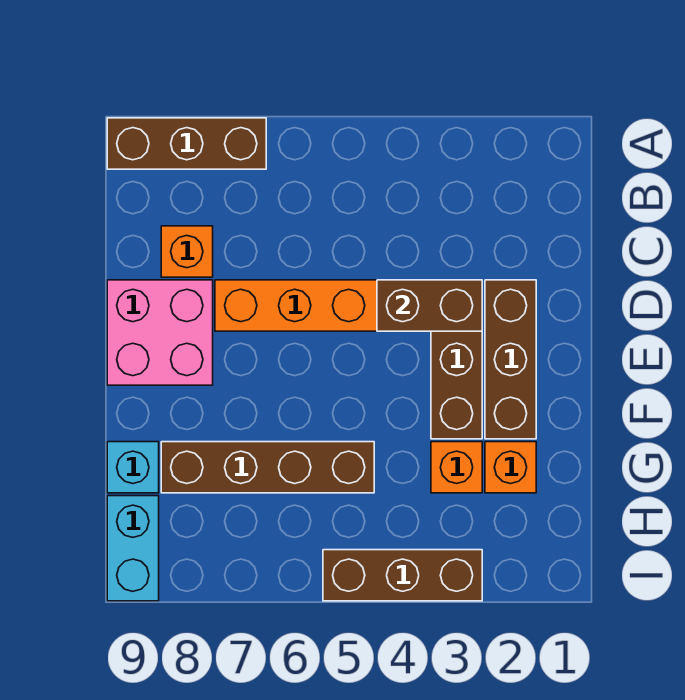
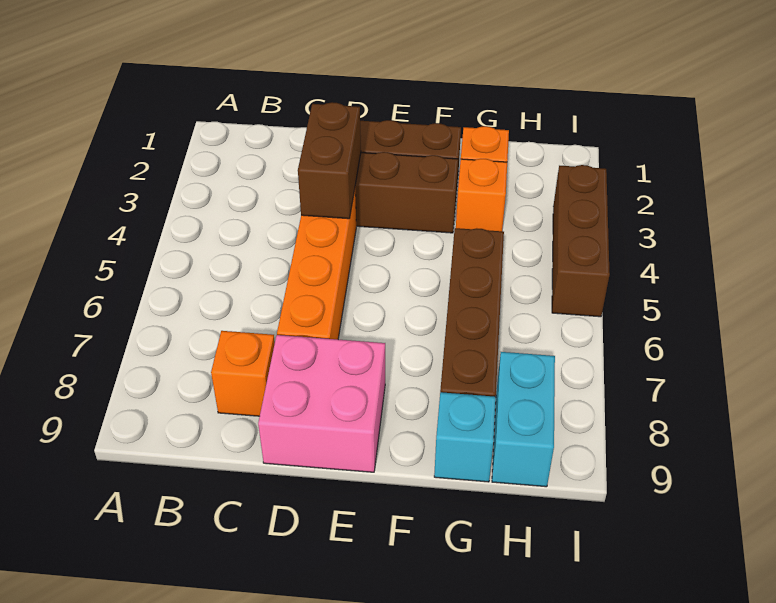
brown 1x3 brick [107,118,266,169] -> none
cyan 1x2 brick [107,496,159,601] -> cyan 1x2 brick turned to [492,352,555,487]

